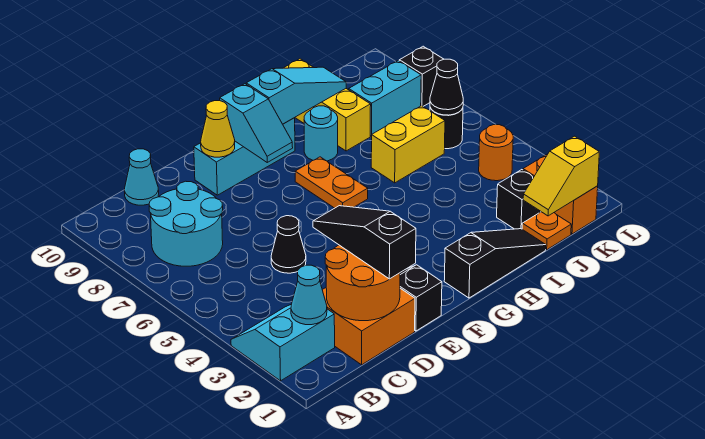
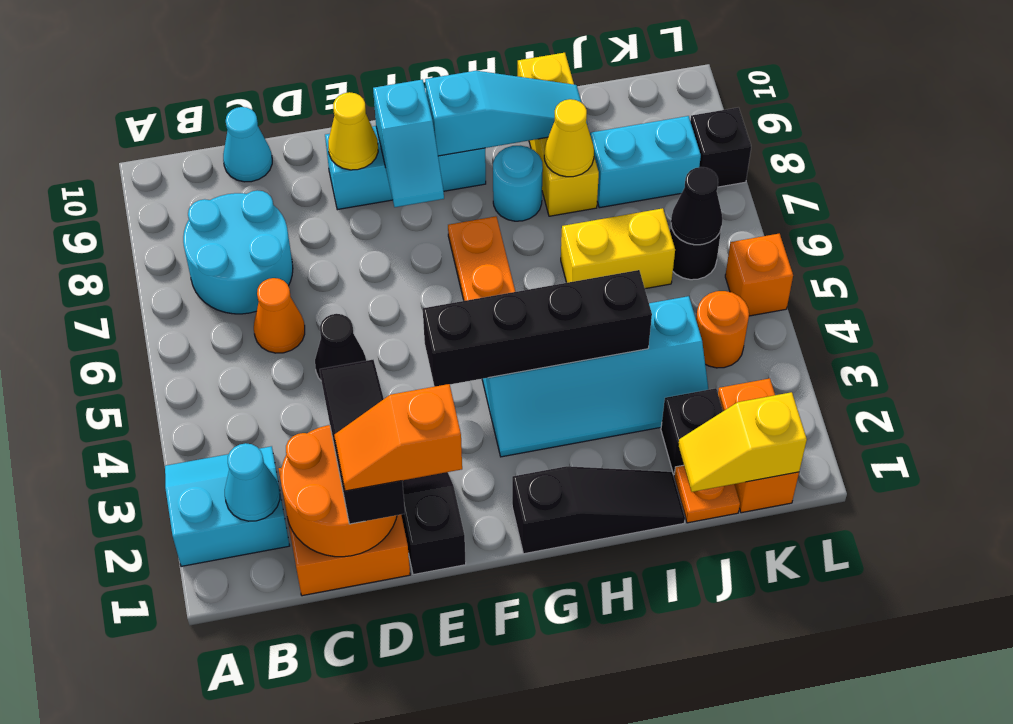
none -> orange 1x1 cone [254,278,305,353]
none -> orange 1x2 slope [334,384,462,491]
none -> black 1x4 brick [423,270,652,387]
none -> cyan 2x4 slope [482,296,708,457]
none -> yellow 1x1 cone [544,99,594,177]
none -> orange 1x1 brick [725,234,793,316]

